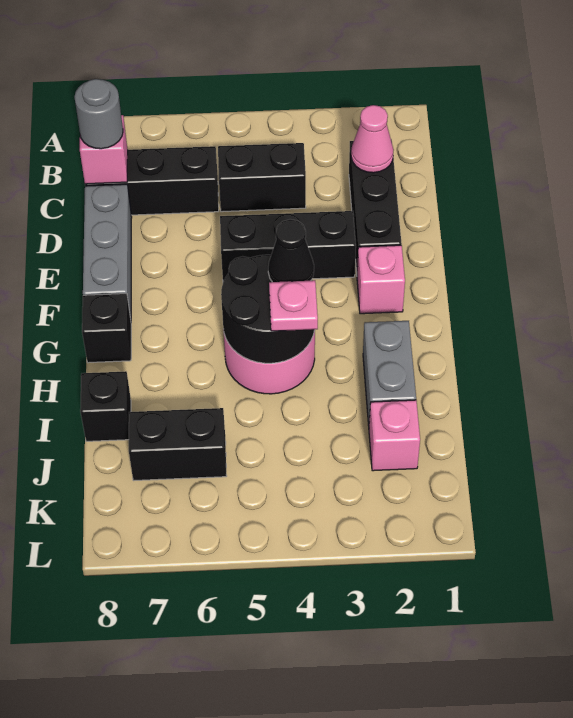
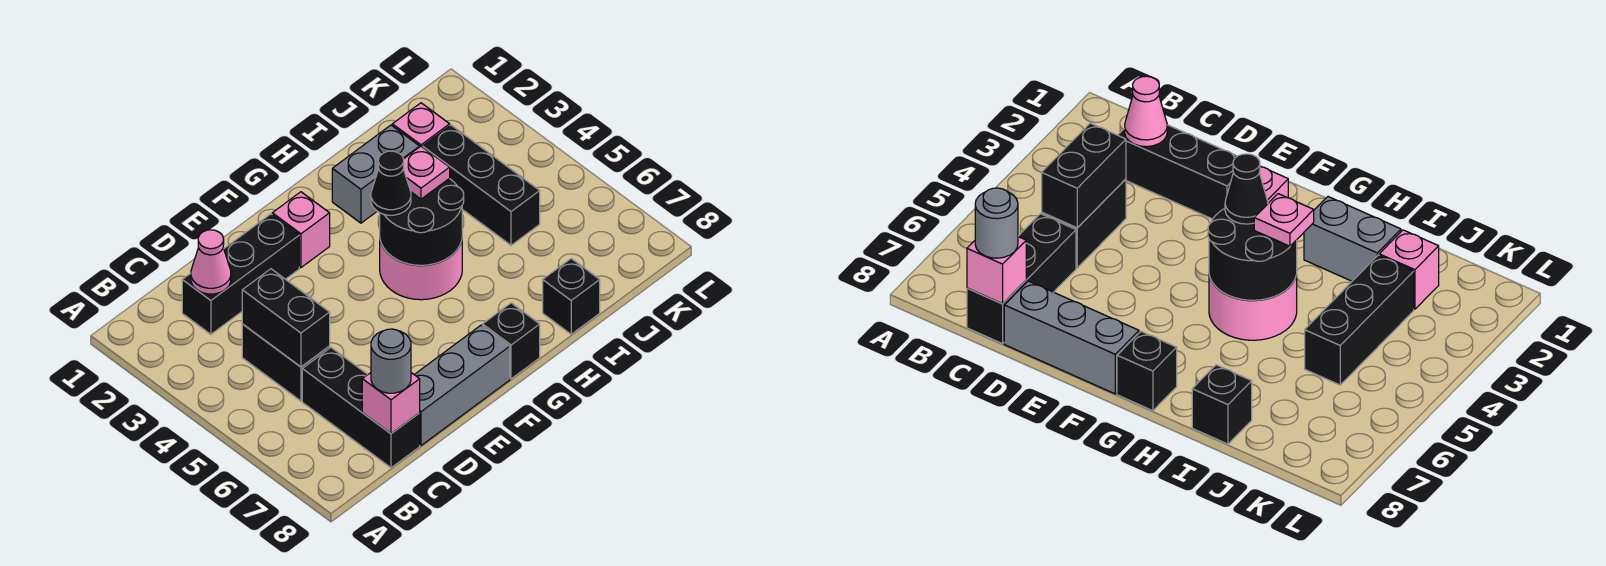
black 1x3 brick [220,211,356,282] -> black 1x3 brick moved to [422,125,540,245]
black 1x2 brick [129,408,226,481] -> black 1x2 brick moved to [242,269,330,367]

